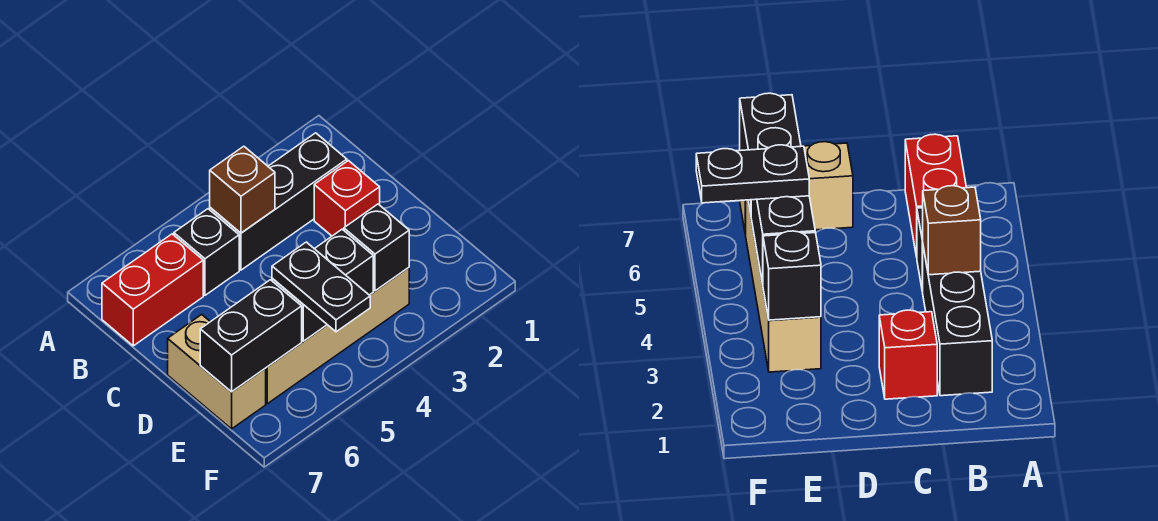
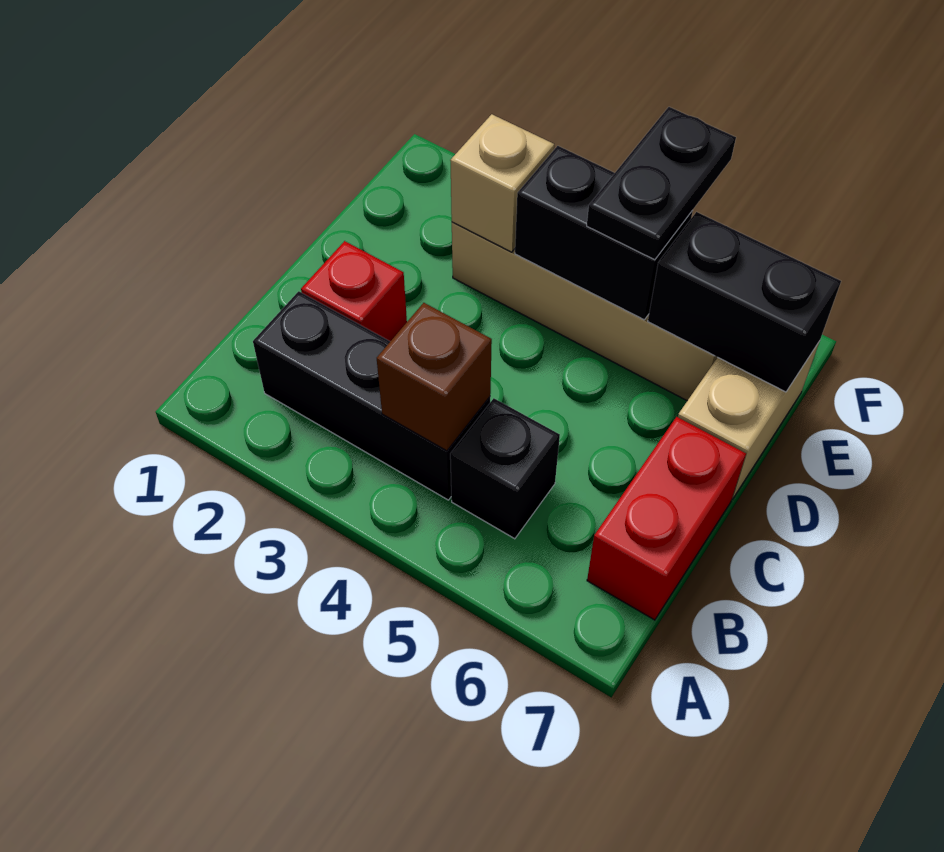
red 1x2 brick [102,234,203,346] -> red 1x2 brick turned to [587,417,746,620]
black 1x1 brick [344,204,409,291] -> tan 1x1 brick [450,114,554,252]

